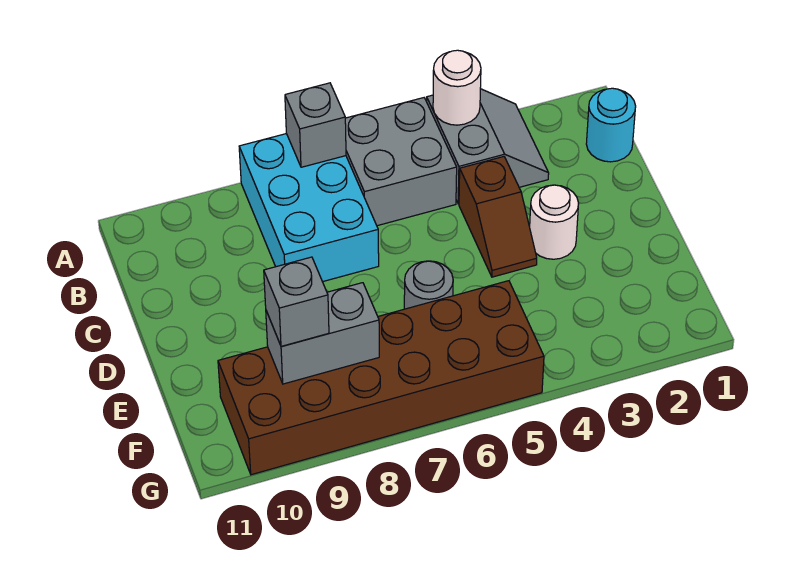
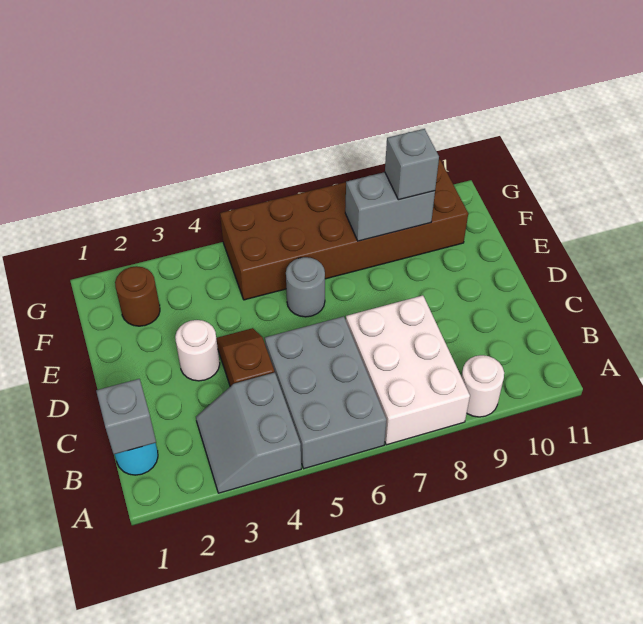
white 1x1 round brick [433,50,481,125] -> white 1x1 round brick moved to [461,355,504,417]
grey 2x2 brick [345,98,457,226] -> grey 2x3 brick [265,316,386,469]
cyan 2x3 brick [239,134,379,282] -> white 2x3 brick [346,295,470,445]
grey 1x1 brick [285,83,346,167] -> grey 1x1 brick moved to [96,379,156,454]
none -> brown 1x1 round brick [115,266,160,326]

